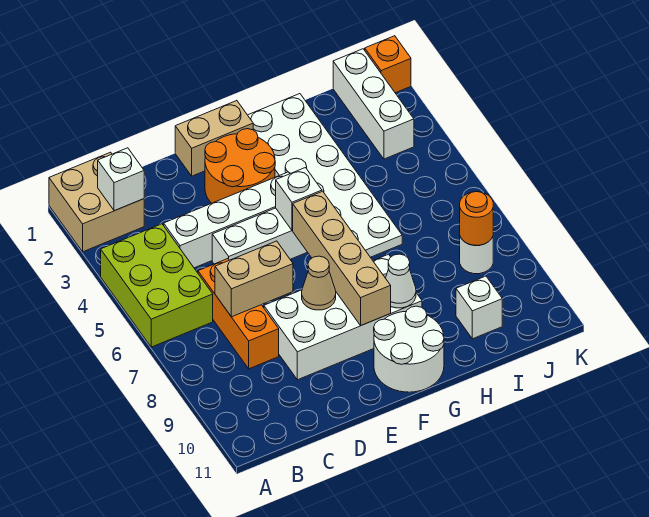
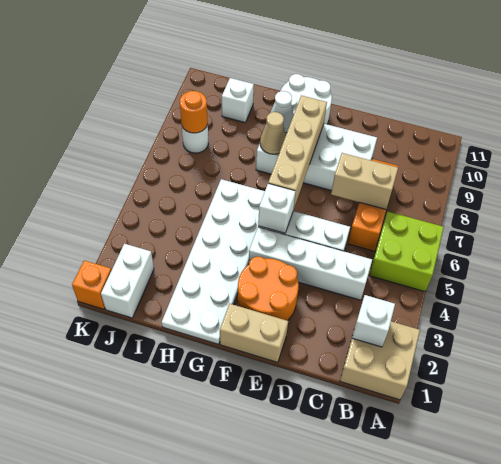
lime 2x3 brick [101,224,213,347] -> lime 2x2 brick [369,211,444,292]
tan 1x1 cone [302,256,336,310] -> tan 1x1 cone moved to [260,112,286,154]
white 1x3 brick [333,49,414,159] -> white 1x2 brick [101,244,154,318]

